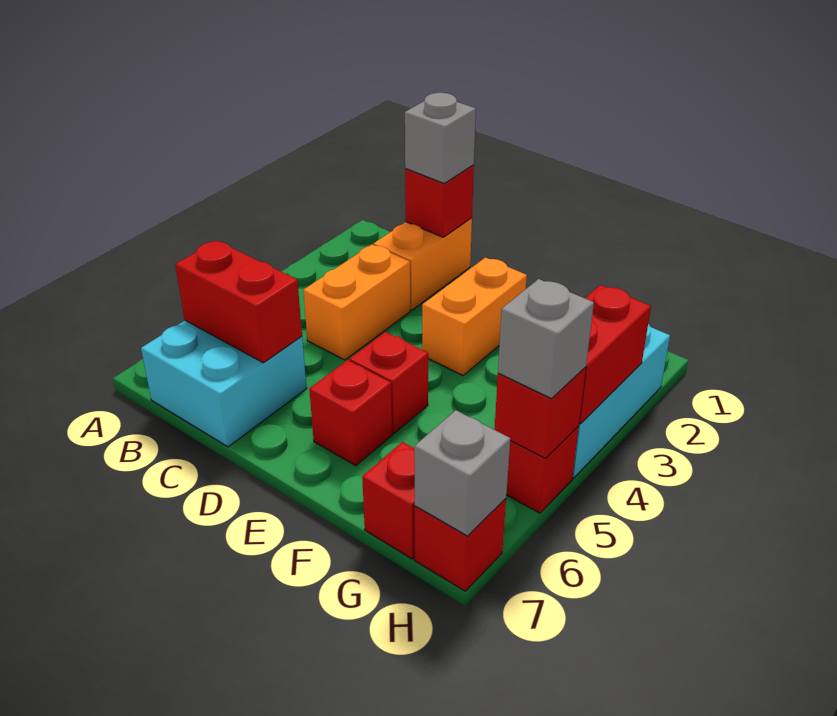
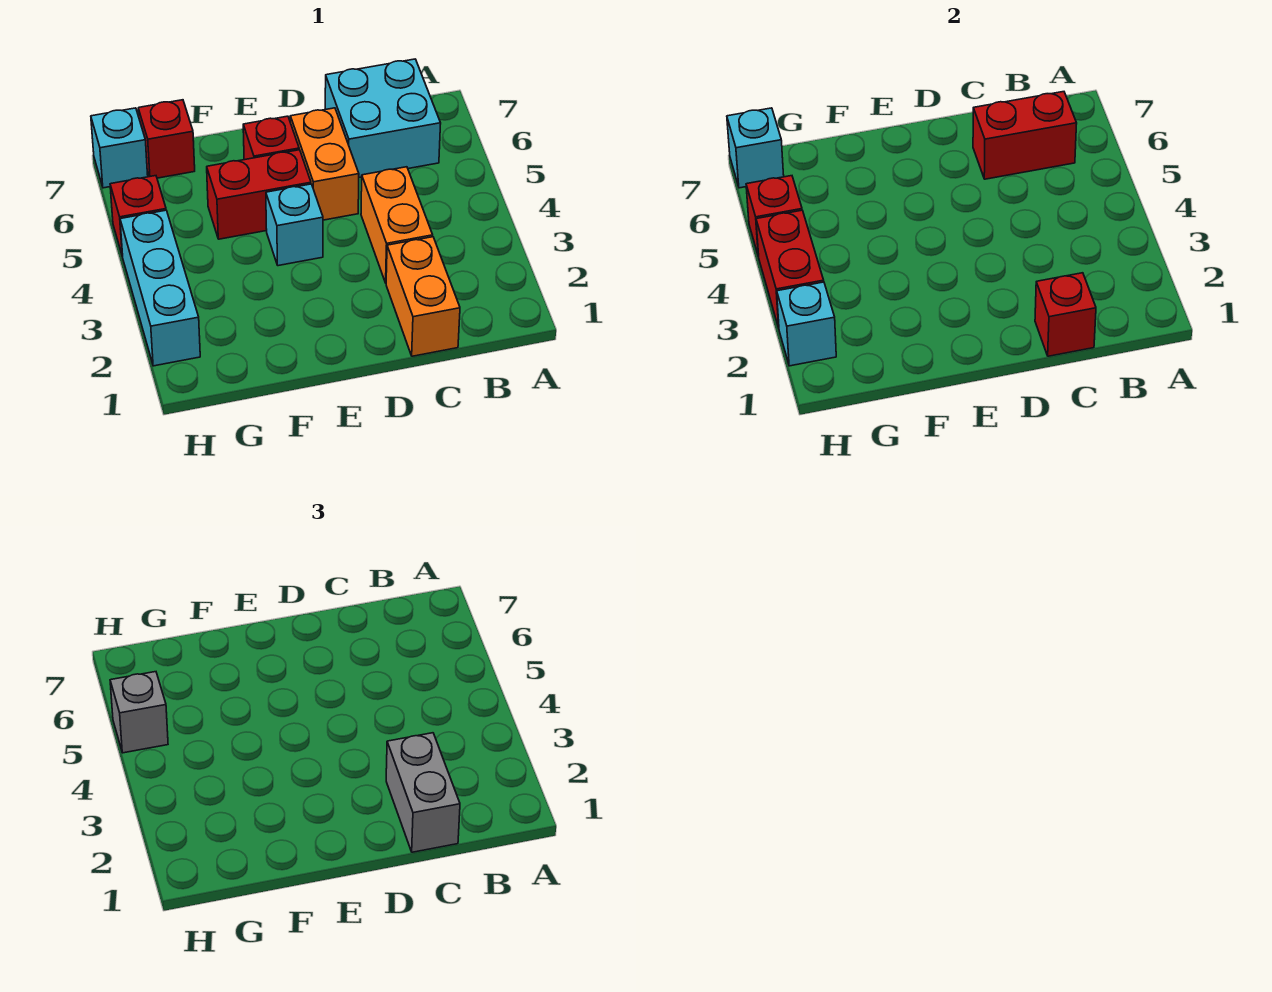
grey 1x1 brick [405,93,476,183] -> grey 1x2 brick [386,733,460,852]
orange 1x2 brick [422,258,527,375] -> orange 1x2 brick moved to [290,108,359,220]
none -> cyan 1x1 brick [266,184,323,266]
red 1x1 brick [350,332,428,434] -> red 1x2 brick [207,150,311,239]
none -> cyan 1x1 brick [777,282,836,366]
red 1x1 brick [415,499,506,591] -> cyan 1x1 brick [91,108,148,188]
grey 1x1 brick [414,410,510,536] -> cyan 1x1 brick [727,108,784,188]

